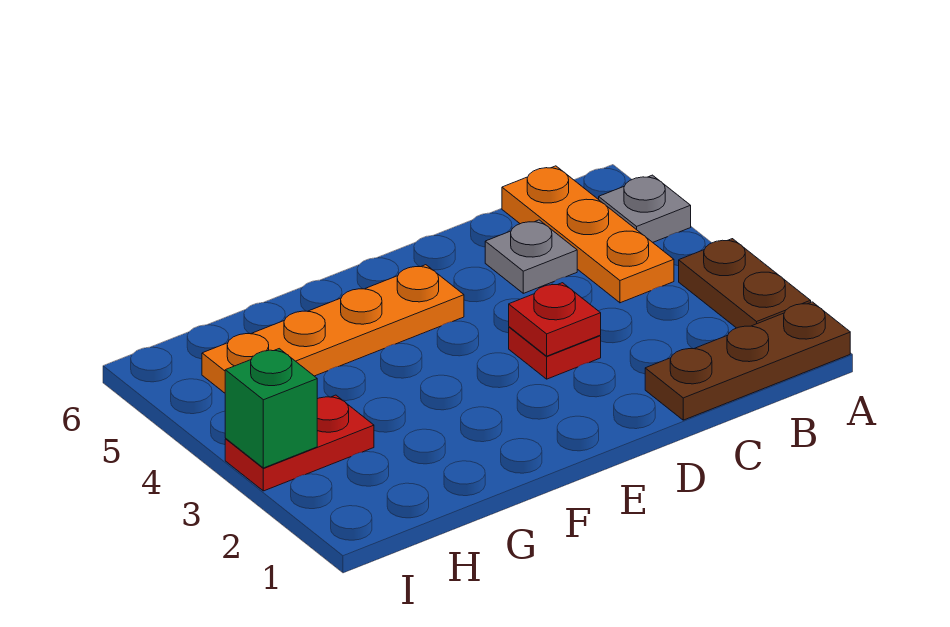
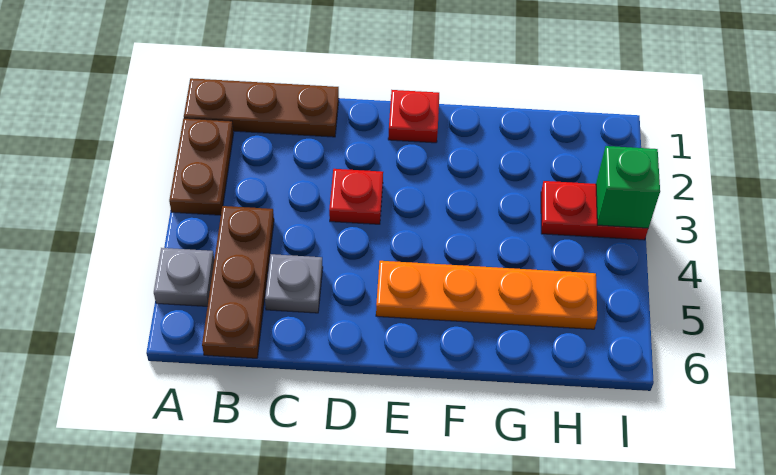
orange 1x3 plate [502,166,674,303] -> brown 1x3 plate [202,206,274,358]
red 1x1 plate [509,283,601,356] -> red 1x1 plate moved to [388,90,439,143]

